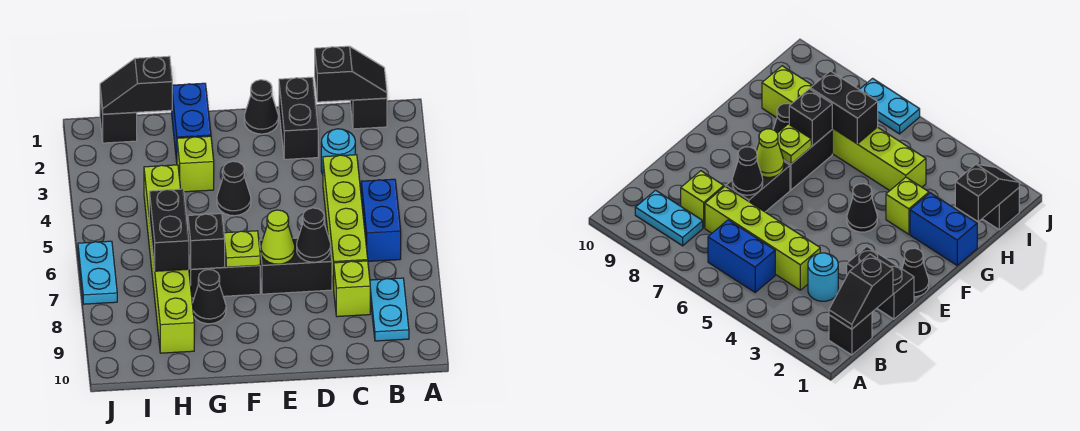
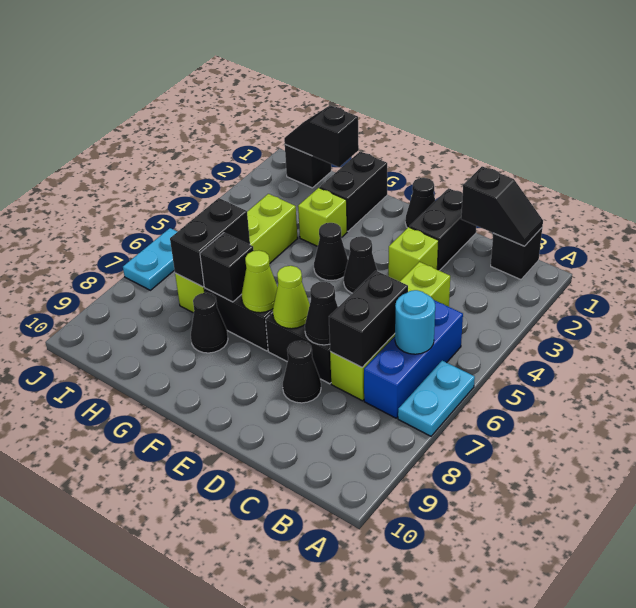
blue 1x2 brick [361,179,401,261] -> blue 1x3 brick [364,300,463,418]
cyan 1x2 plate [370,278,409,341] -> cyan 1x2 plate moved to [398,361,475,436]
cyan 1x1 round brick [321,129,355,175] -> cyan 1x1 round brick moved to [395,290,435,354]
none -> black 1x2 brick [329,271,408,367]
lime 1x1 brick [334,261,370,317] -> lime 1x1 brick moved to [388,227,439,282]
none -> black 1x1 cone [283,341,321,403]
none -> black 1x1 cone [344,236,377,293]
lime 1x1 plate [224,231,260,267] -> lime 1x1 cone [242,250,277,313]
blue 1x2 brick [172,83,211,162] -> black 1x2 brick [320,152,387,231]
lime 1x6 brick [144,165,194,353] -> lime 1x4 brick [175,194,298,313]

